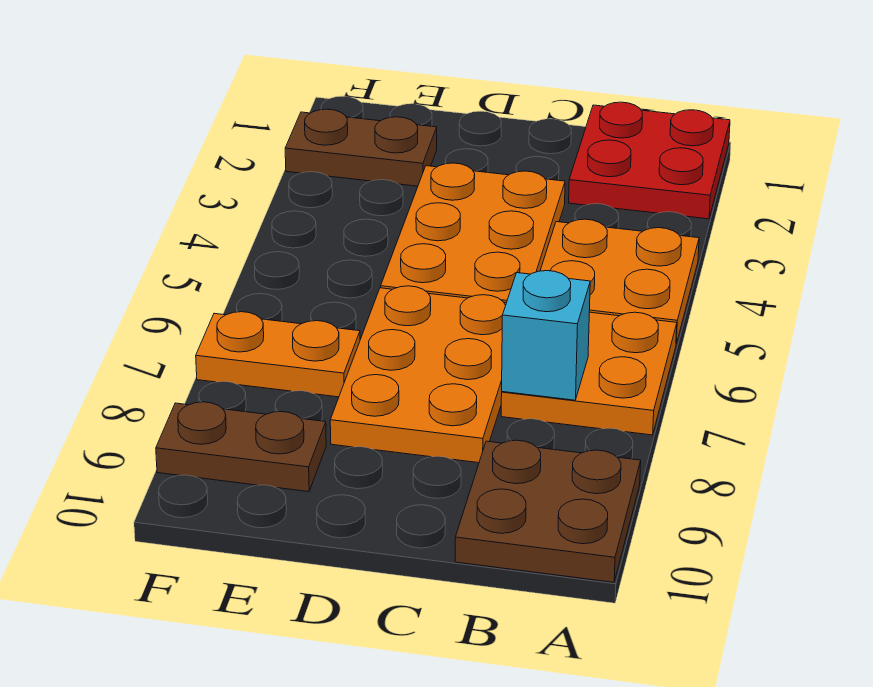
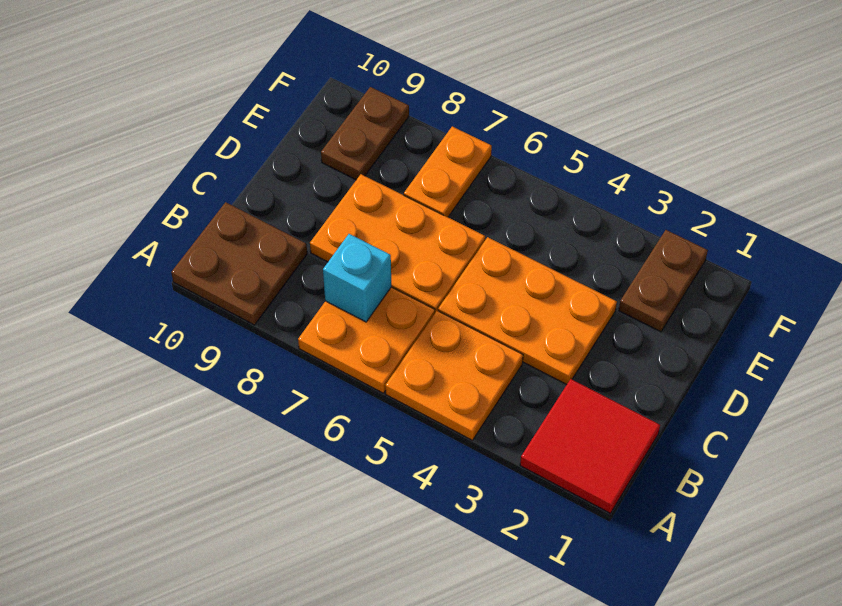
red 2x2 plate [569,102,730,219] -> red 2x2 tile [520,379,660,513]

